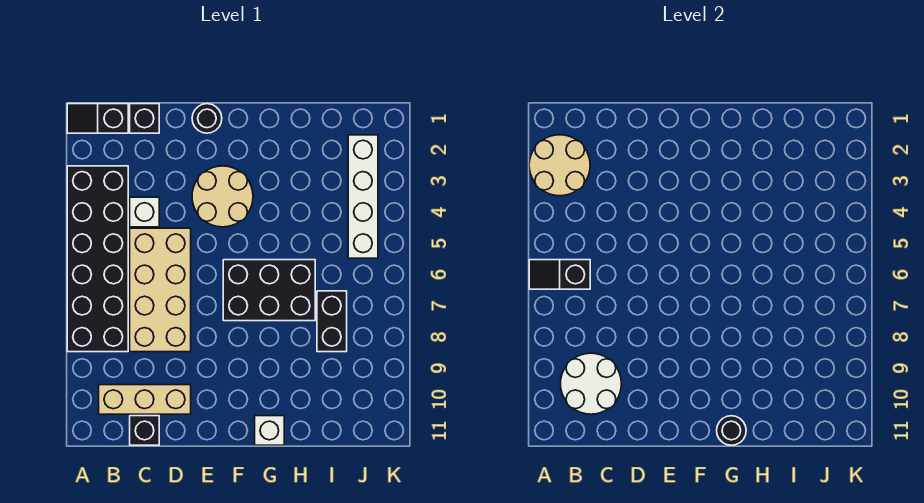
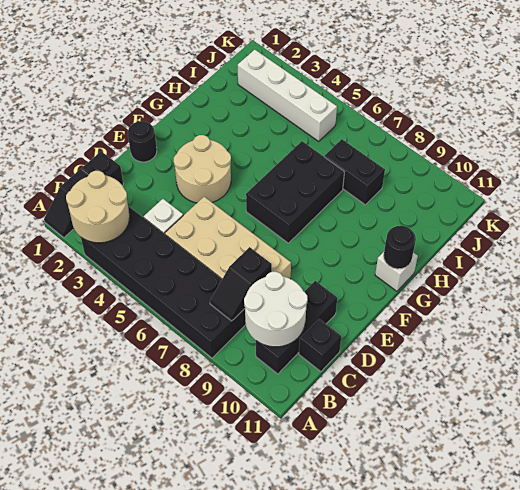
black 1x2 slope [529,260,590,289] -> black 1x2 slope moved to [210,247,272,321]
tan 1x3 brick [99,385,191,414] -> black 1x3 brick [256,281,337,374]

